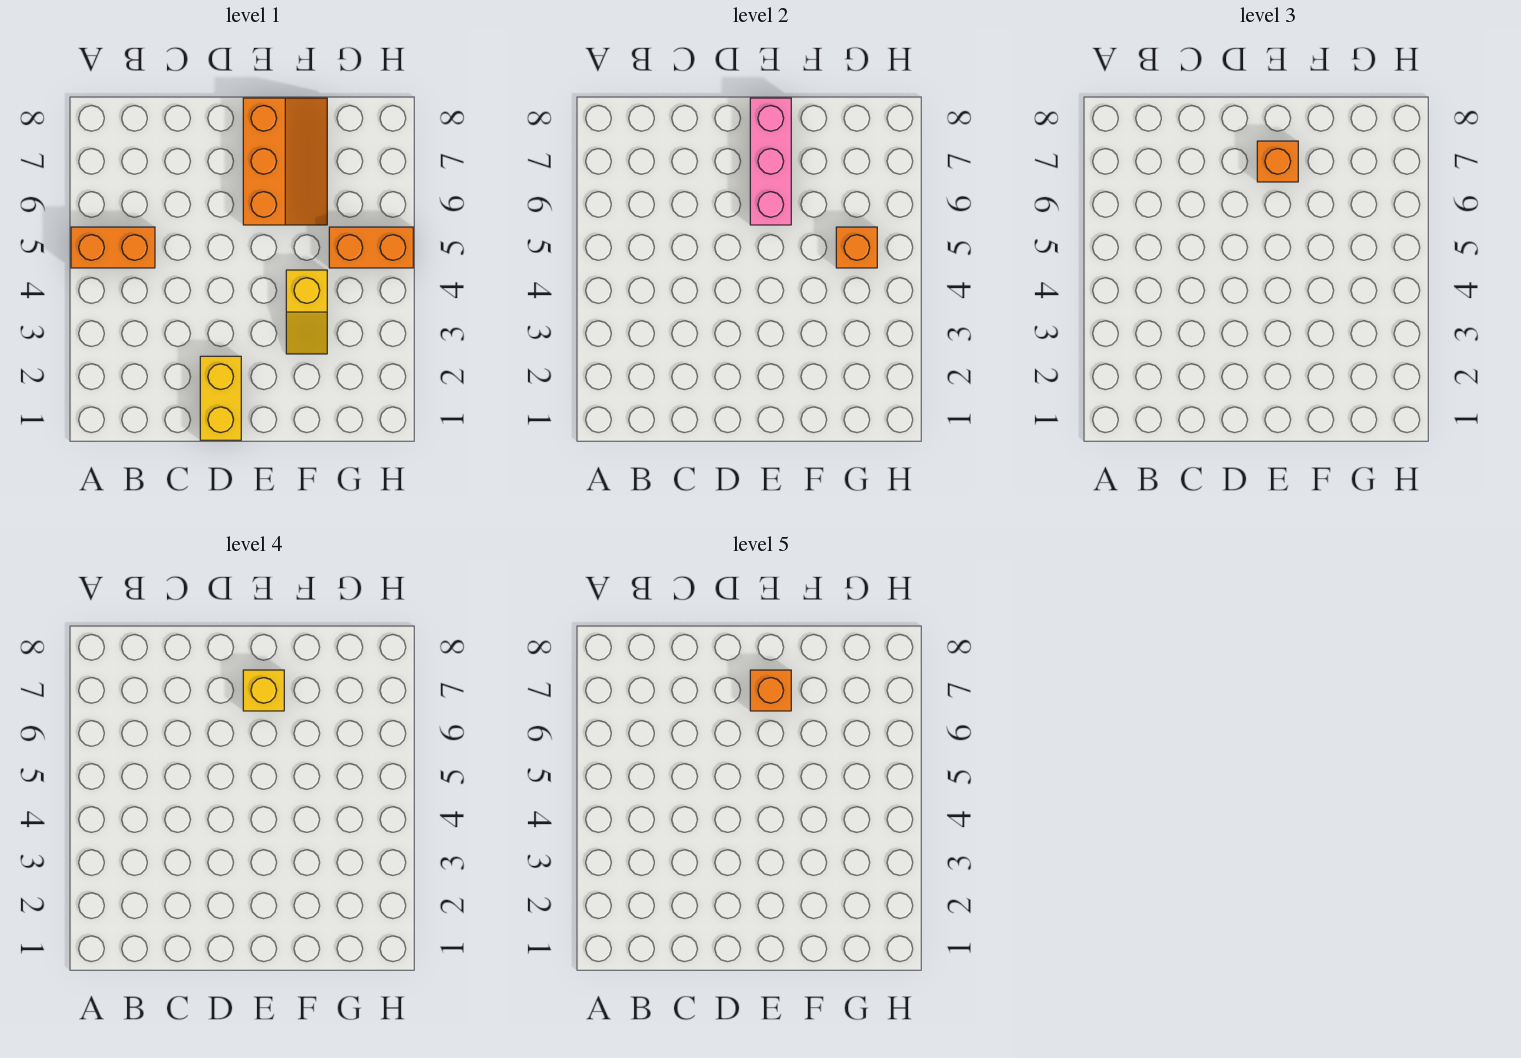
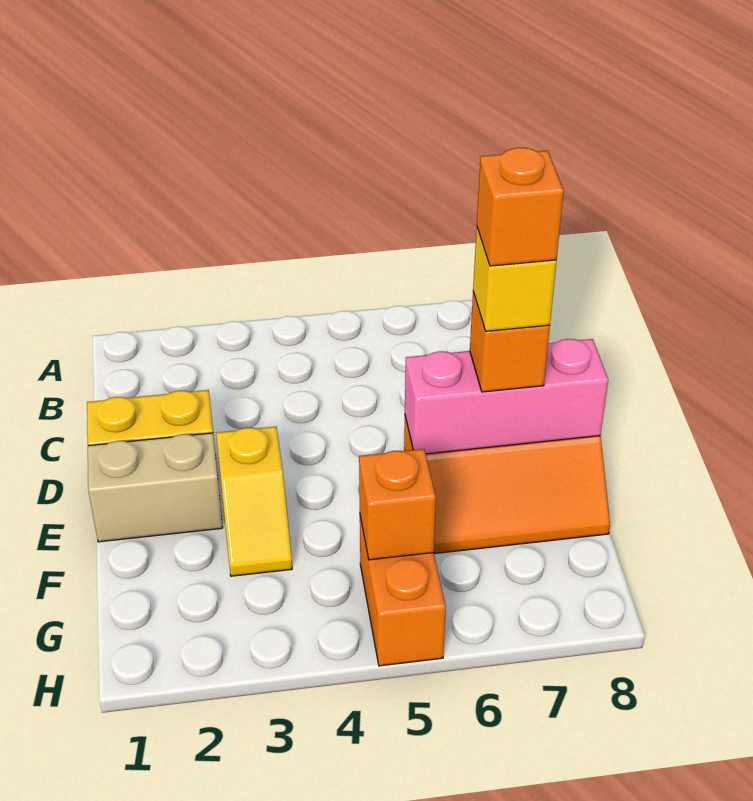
orange 1x2 brick [71,227,155,268] -> none
none -> tan 1x2 brick [88,433,223,542]
yellow 1x2 slope [286,270,327,354] -> yellow 1x2 slope turned to [216,427,292,576]

